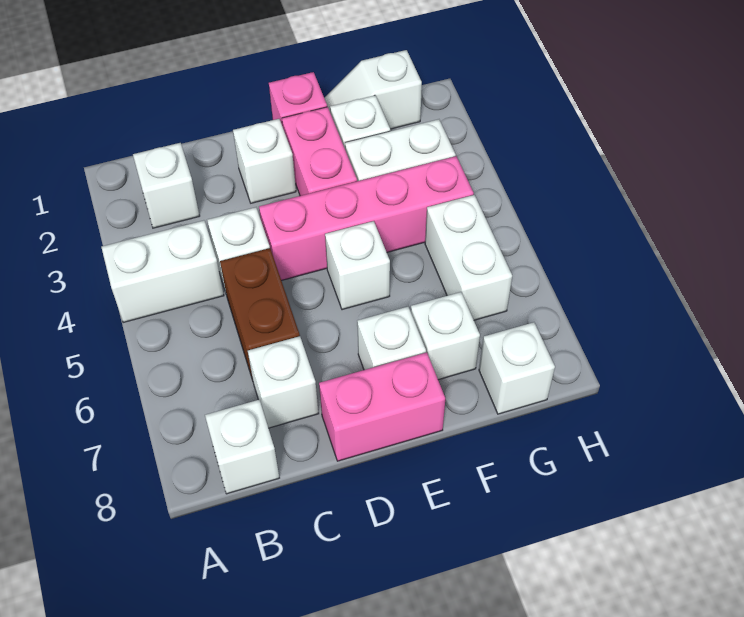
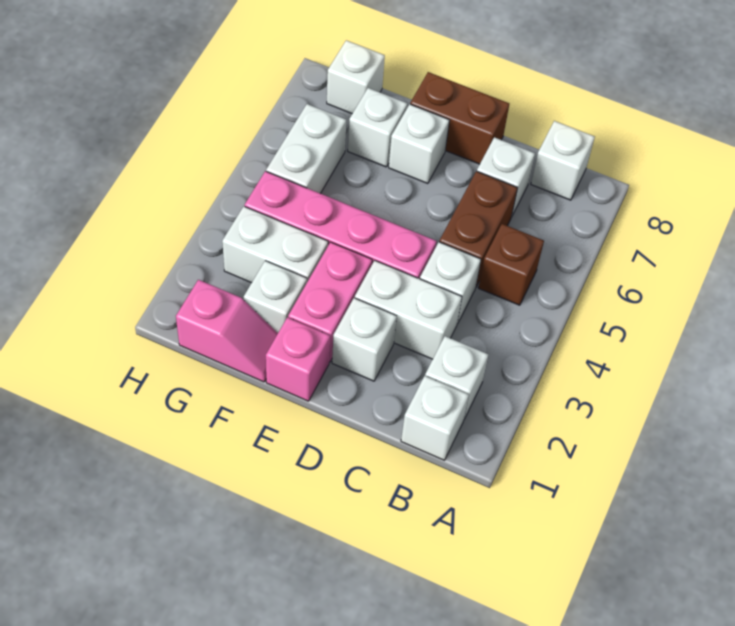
white 1x2 brick [101,220,224,323] -> white 1x2 brick moved to [355,261,462,359]
none -> brown 1x1 brick [478,224,544,305]
pink 1x2 brick [319,352,445,461] -> brown 1x2 brick [410,72,509,164]
white 1x1 brick [325,221,390,310] -> white 1x1 brick moved to [401,376,469,460]
white 1x2 slope [324,50,422,129] -> pink 1x2 slope [176,280,278,382]

